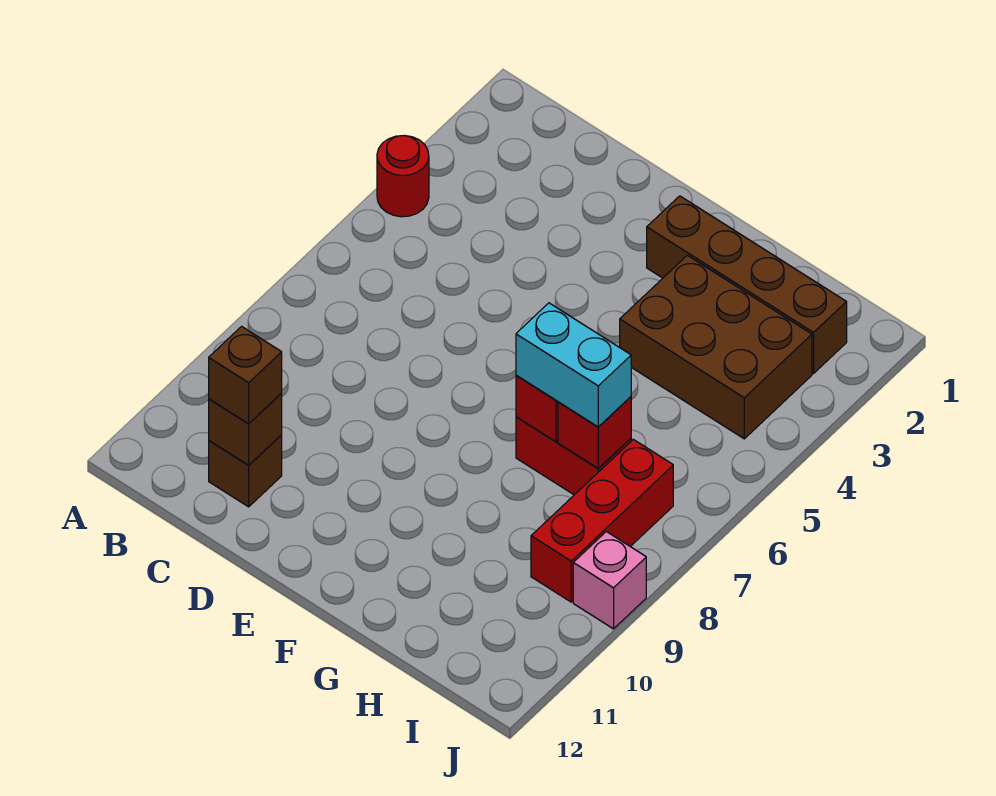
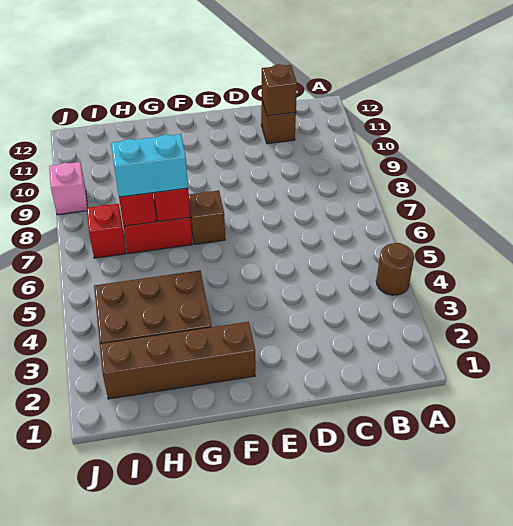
red 1x1 round brick [377,136,429,217] -> brown 1x1 round brick [376,243,414,295]
brown 1x1 brick [209,326,282,424] -> brown 1x1 brick moved to [189,191,225,244]
red 1x3 brick [531,439,673,602] -> red 1x1 brick [87,204,126,258]

